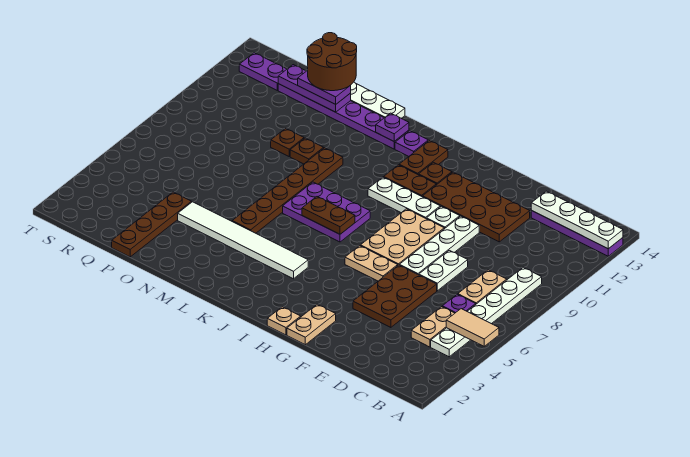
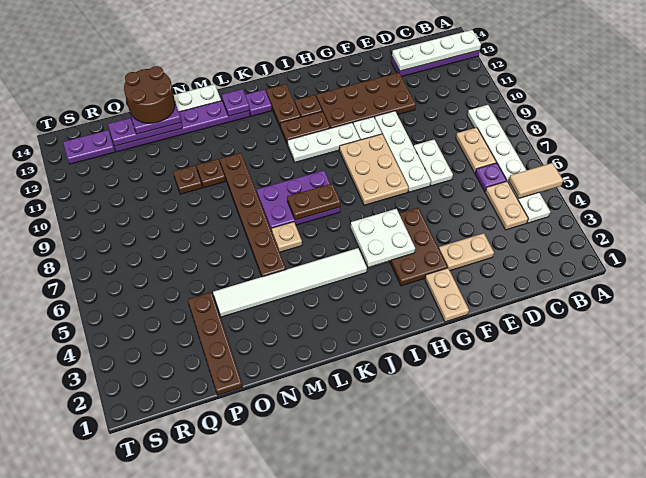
brown 2x3 plate [353,265,437,327] -> brown 2x3 plate moved to [390,208,448,286]
tan 1x2 plate [345,246,398,281] -> tan 1x2 plate moved to [439,233,494,271]
tan 1x1 plate [267,307,301,335] -> tan 1x1 plate moved to [272,222,302,252]
none -> white 2x2 plate [351,209,415,267]

